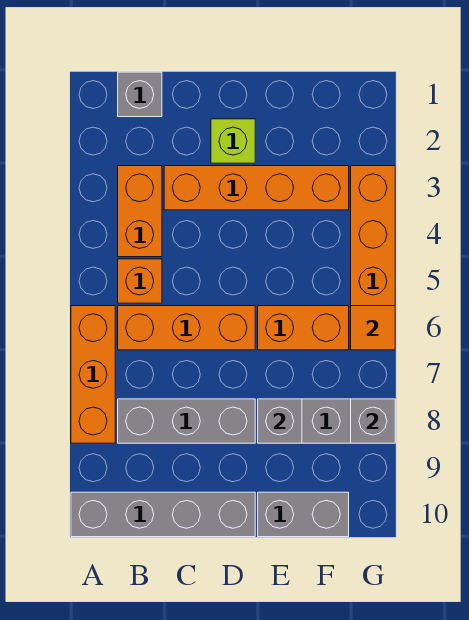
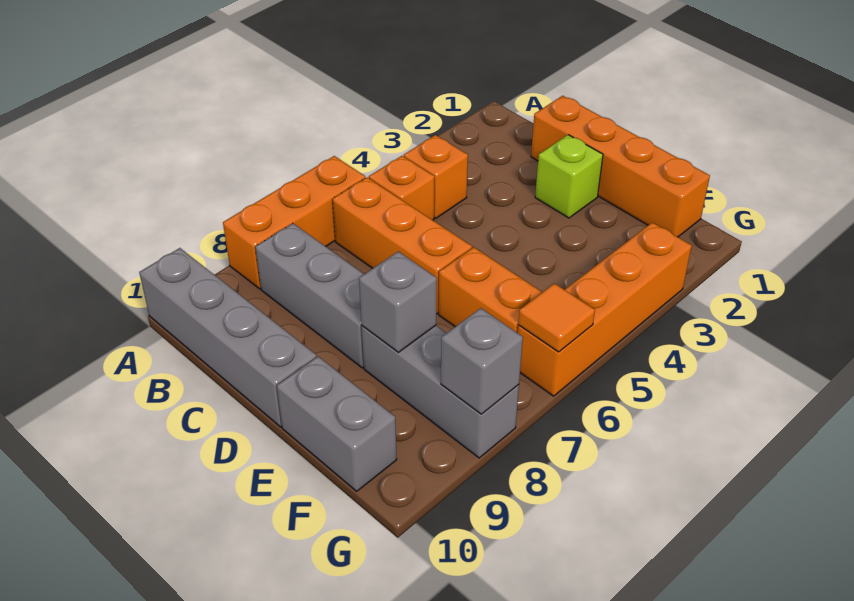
grey 1x1 brick [118,72,162,117] -> none
orange 1x2 brick [118,166,162,257] -> orange 1x1 brick [404,135,468,218]
orange 1x4 brick [164,166,349,210] -> orange 1x4 brick moved to [531,96,710,237]

